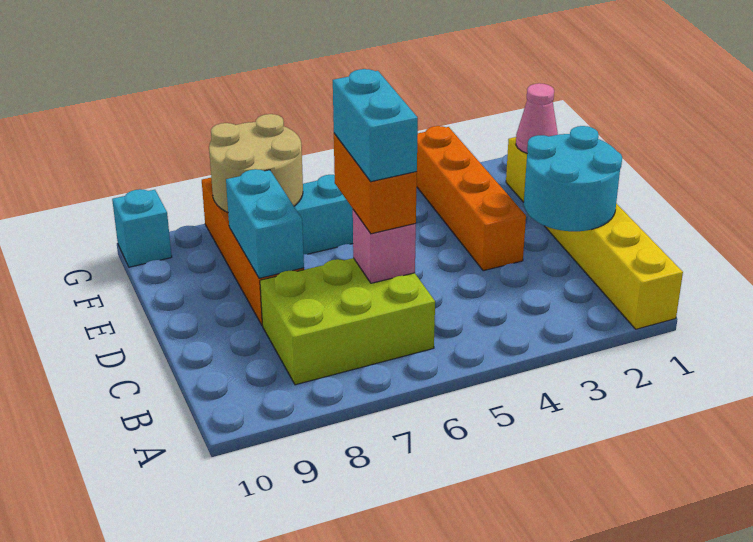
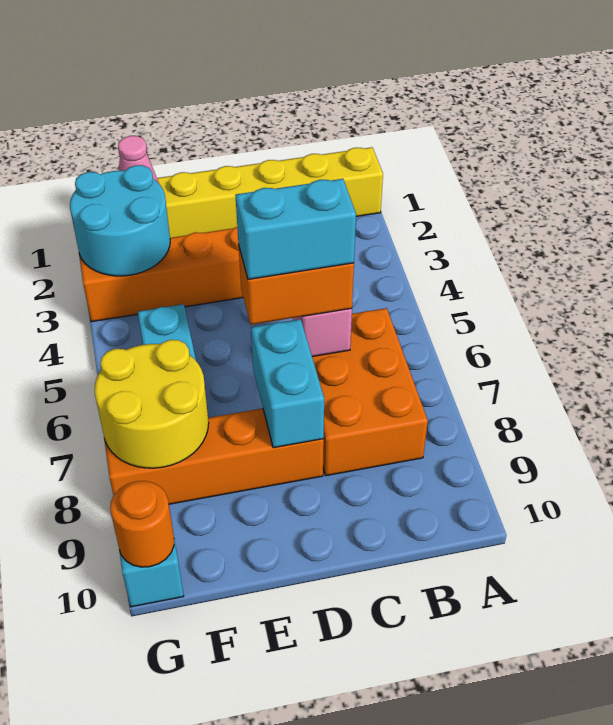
lime 2x3 brick [260,258,435,385] -> orange 2x3 brick [312,308,428,476]
cyan 2x2 round brick [524,126,622,231] -> cyan 2x2 round brick moved to [70,165,170,276]
cyan 1x2 brick [226,169,304,278] -> cyan 1x2 brick turned to [251,319,324,448]
tan 2x2 round brick [209,114,303,212] -> yellow 2x2 round brick [95,340,209,468]
none -> orange 1x1 round brick [110,481,174,567]

